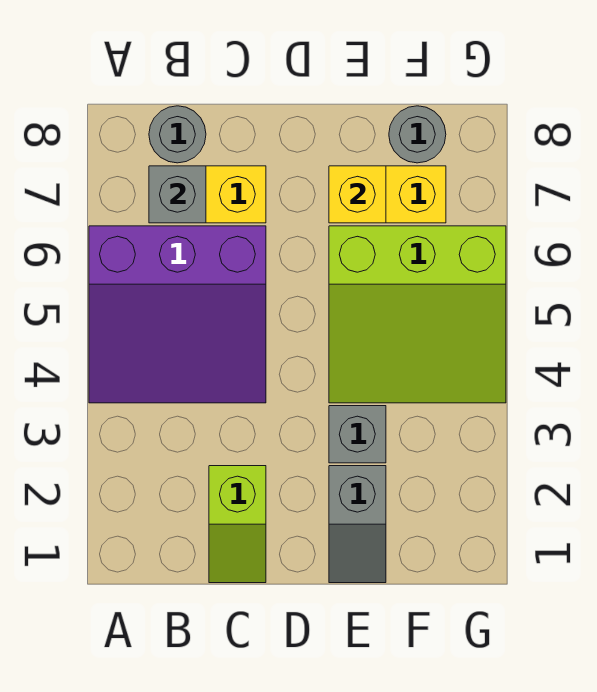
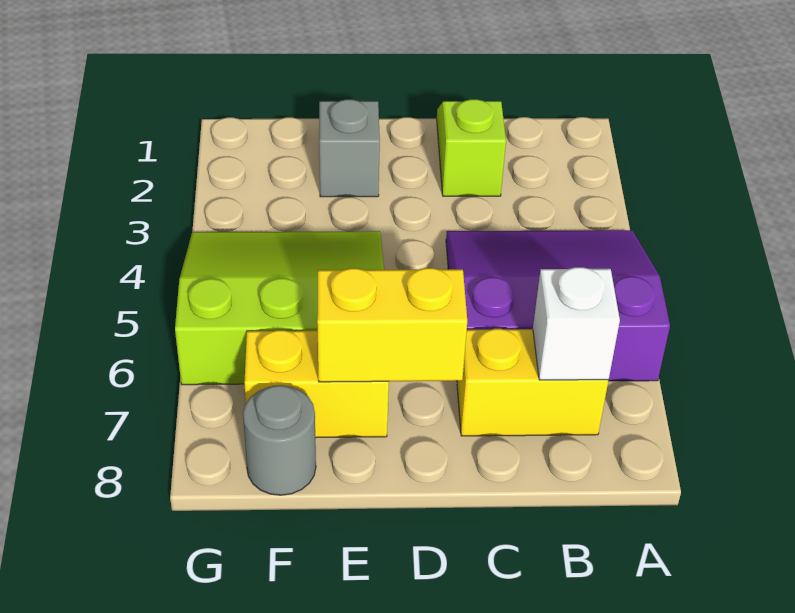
grey 1x1 brick [149,166,206,223] -> white 1x1 brick [533,267,620,380]
grey 1x1 round brick [149,106,206,163] -> none
grey 1x1 brick [329,406,386,463] -> none
yellow 1x1 brick [329,166,386,223] -> yellow 1x2 brick [317,268,467,382]

